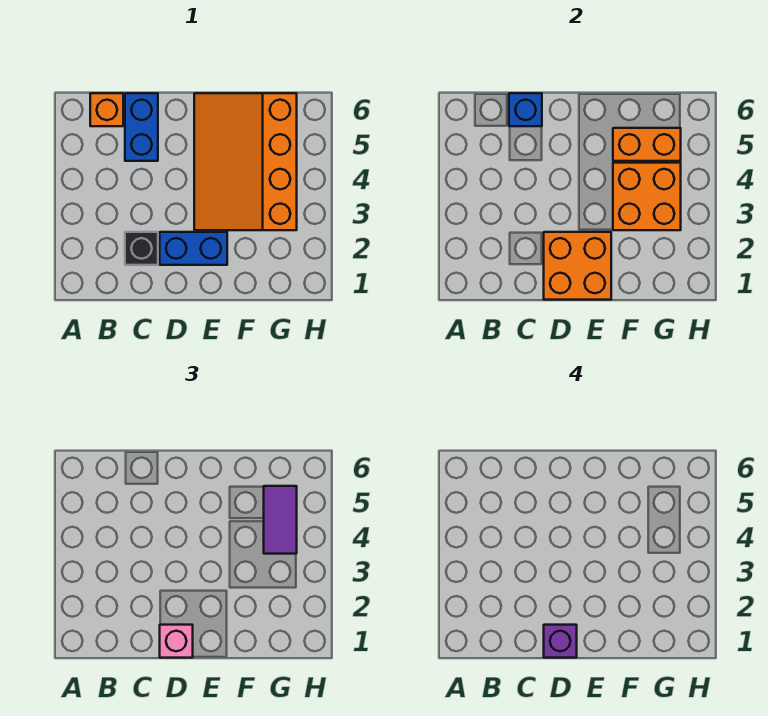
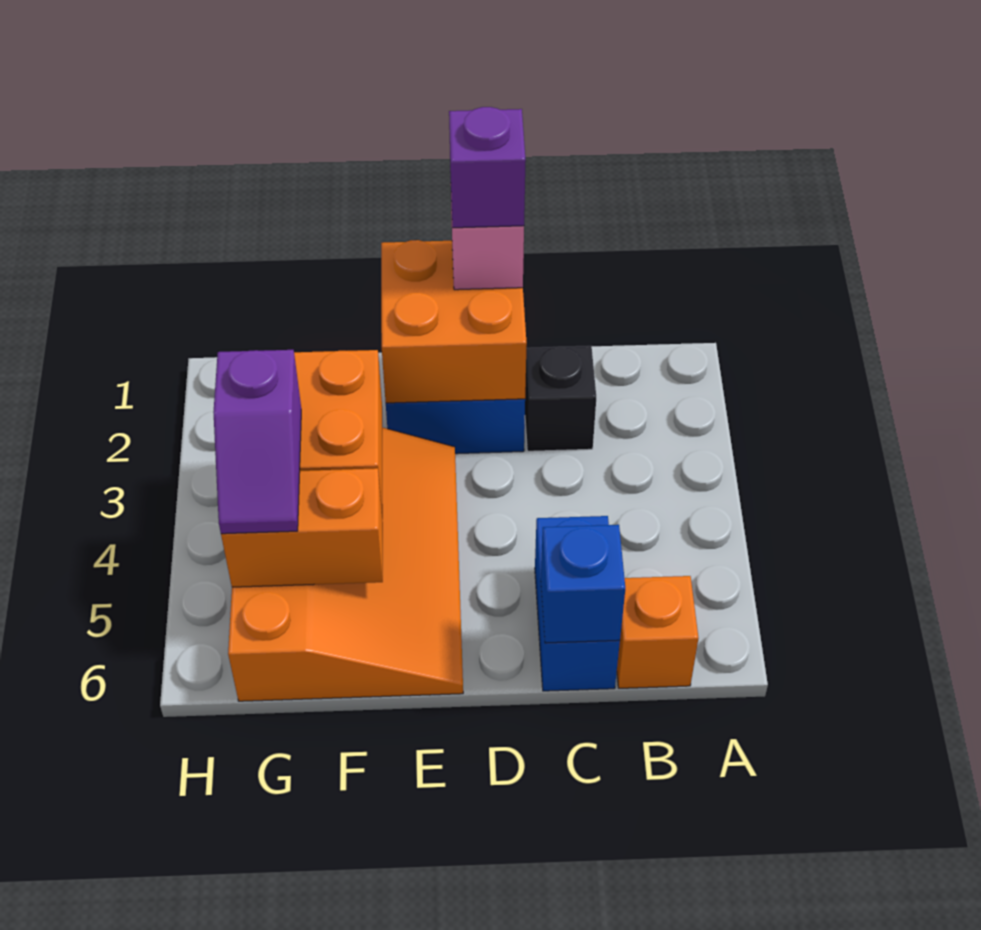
purple 1x2 tile [264,486,297,554] -> purple 1x2 slope [213,350,301,534]

